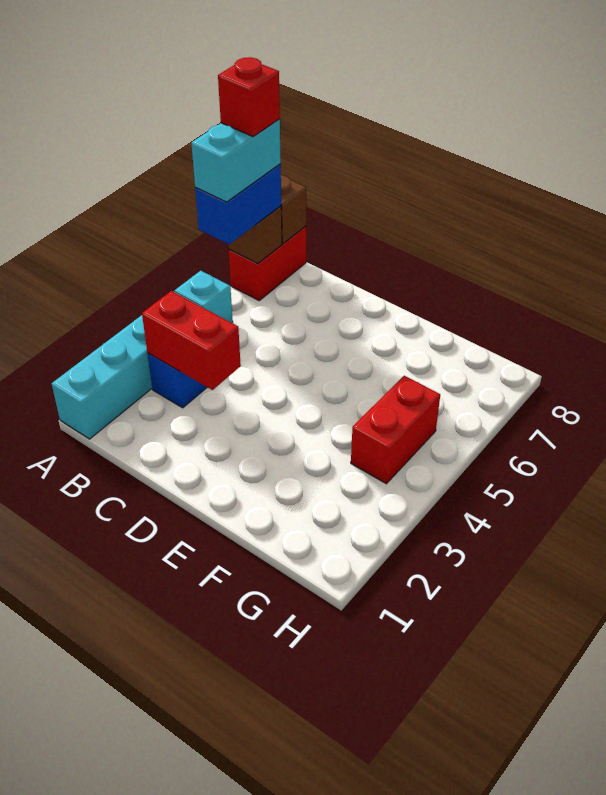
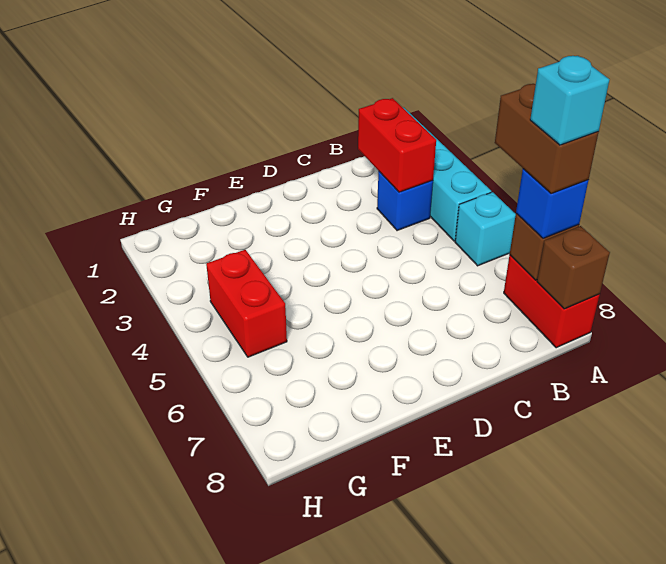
blue 1x2 brick [195,164,281,244] -> blue 1x1 brick [516,169,588,238]
cyan 1x2 brick [191,119,281,202] -> brown 1x2 brick [495,84,599,193]
red 1x1 brick [218,57,280,137] -> cyan 1x1 brick [530,56,609,145]
red 1x2 brick [142,291,241,390] -> red 1x2 brick turned to [358,98,436,192]

